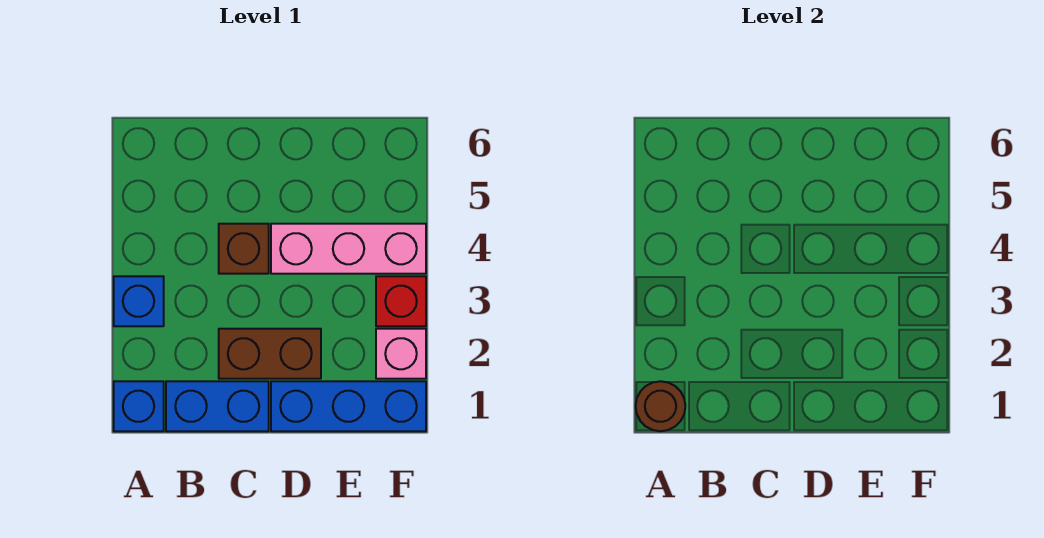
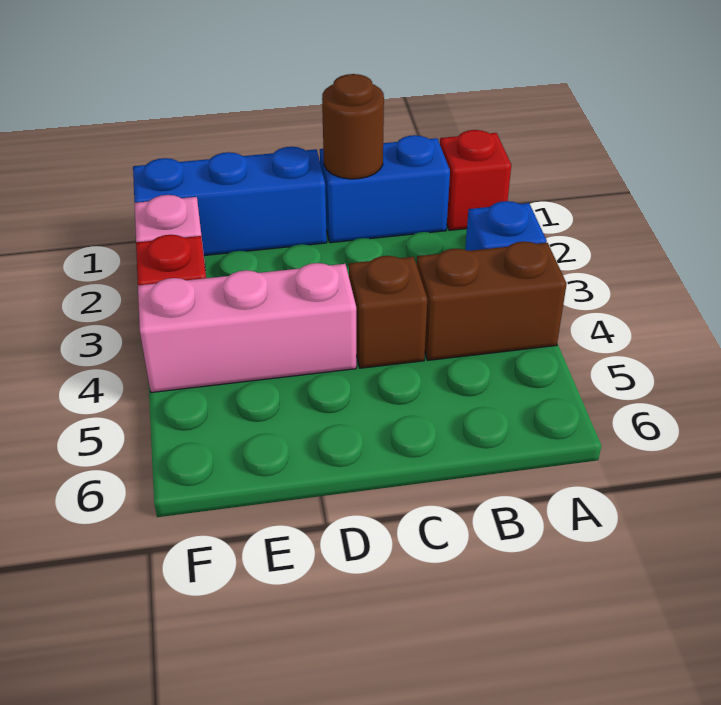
blue 1x1 brick [114,381,164,431] -> red 1x1 brick [440,130,511,230]
brown 1x1 round brick [636,381,685,431] -> brown 1x1 round brick moved to [322,74,384,179]
brown 1x2 brick [219,329,321,379] -> brown 1x2 brick moved to [417,241,567,360]

